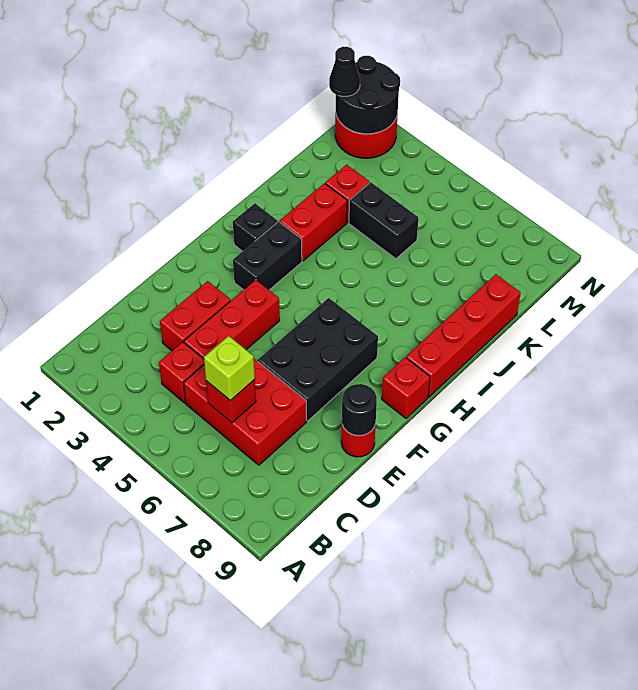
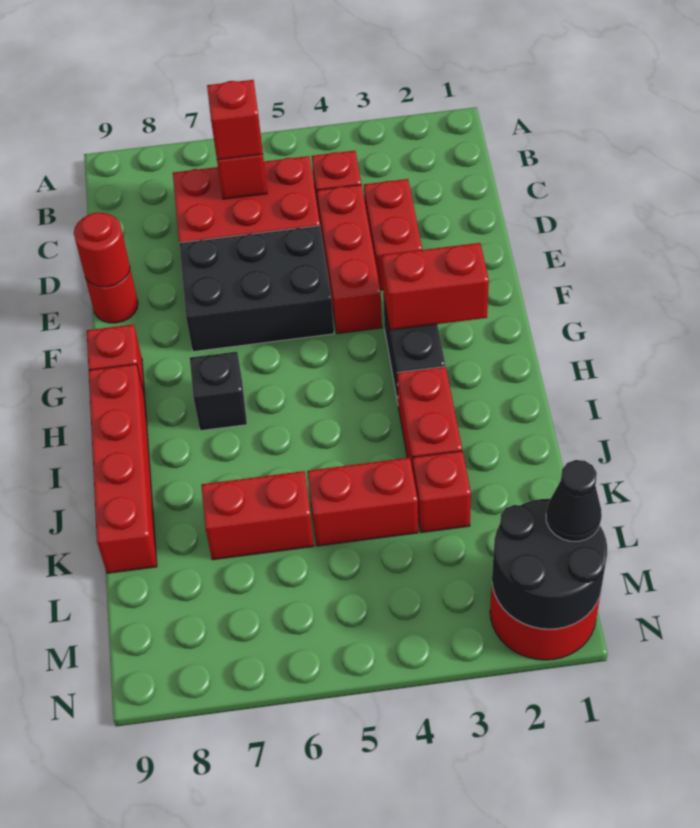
lime 1x1 brick [204,336,255,401] -> red 1x1 brick [207,80,263,160]
black 2x3 brick [258,298,378,421] -> black 2x3 brick turned to [179,226,334,352]
black 1x1 round brick [342,384,377,436] -> red 1x1 round brick [74,213,130,287]
none -> red 1x2 brick [382,243,489,330]
black 1x1 brick [233,203,278,251] -> black 1x1 brick moved to [190,352,247,431]
black 1x2 brick [349,182,418,259] -> red 1x2 brick [307,458,418,546]
none -> red 1x2 brick [201,471,314,560]

